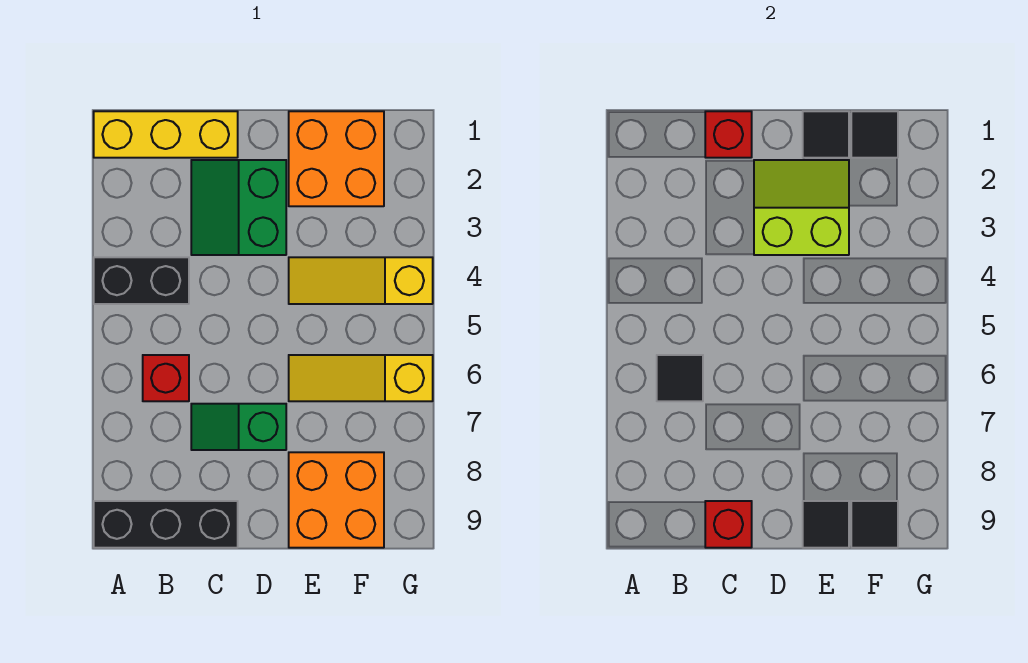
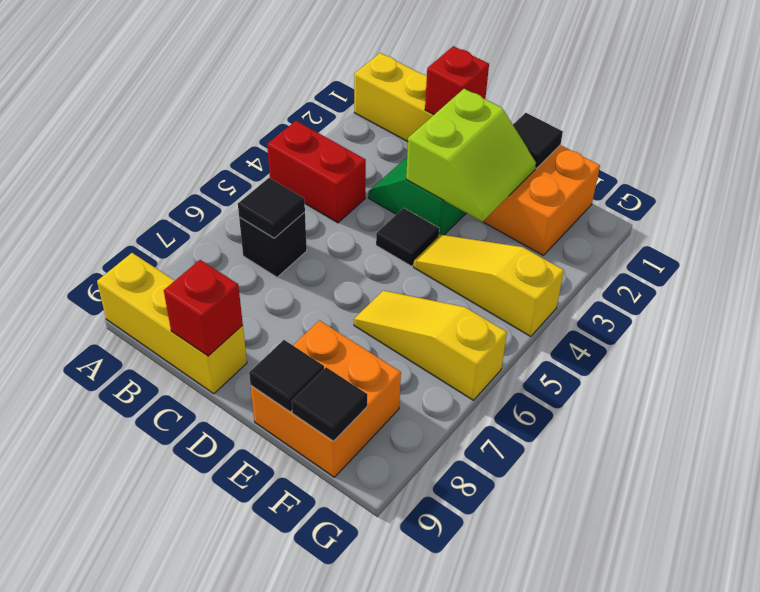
black 1x2 brick [94,257,189,304] -> red 1x2 brick [267,121,366,223]
black 1x3 brick [94,501,238,548] -> yellow 1x3 brick [97,253,247,394]
red 1x1 brick [143,355,189,401] -> black 1x1 brick [239,212,307,277]
green 1x2 slope [191,404,286,450] -> none
lime 2x2 slope [754,160,849,255] -> lime 2x2 slope turned to [406,89,536,222]
black 1x1 tile [851,111,898,158] -> black 1x1 tile moved to [376,208,439,266]

